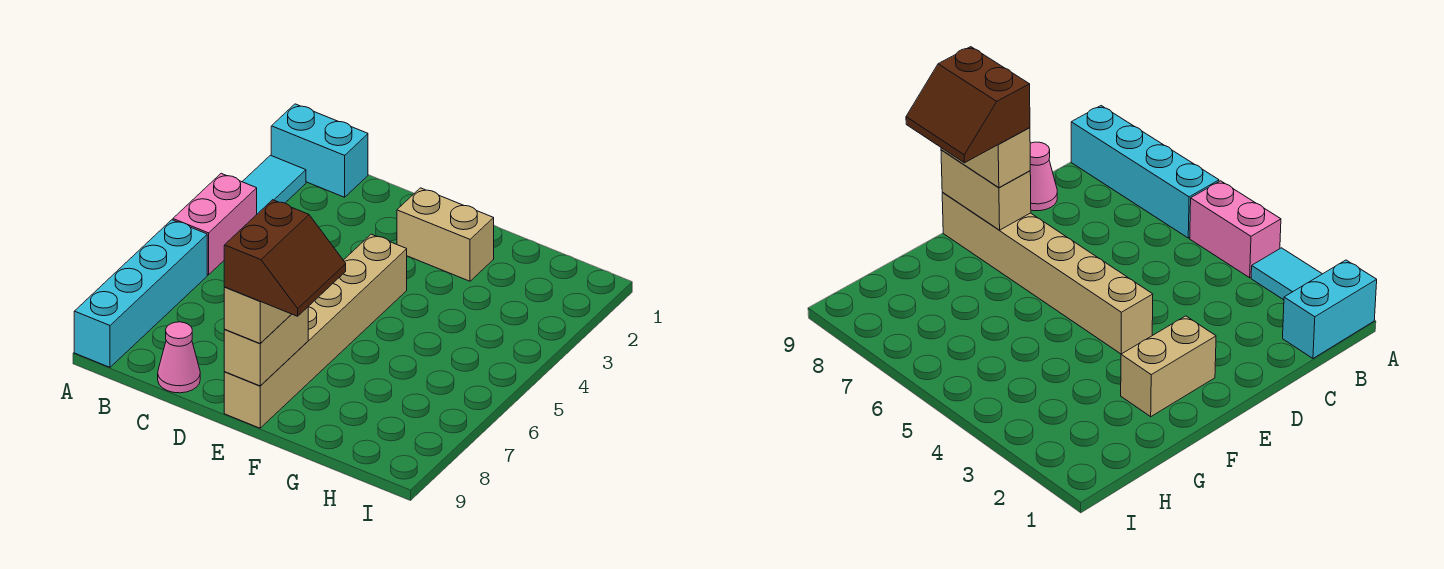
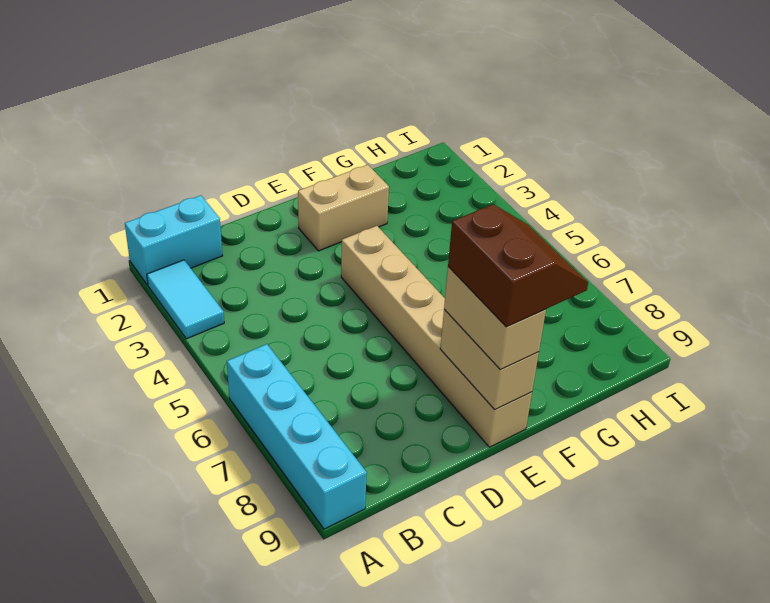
pink 1x2 brick [173,173,257,275] -> none
pink 1x1 cone [158,322,200,393] -> none

